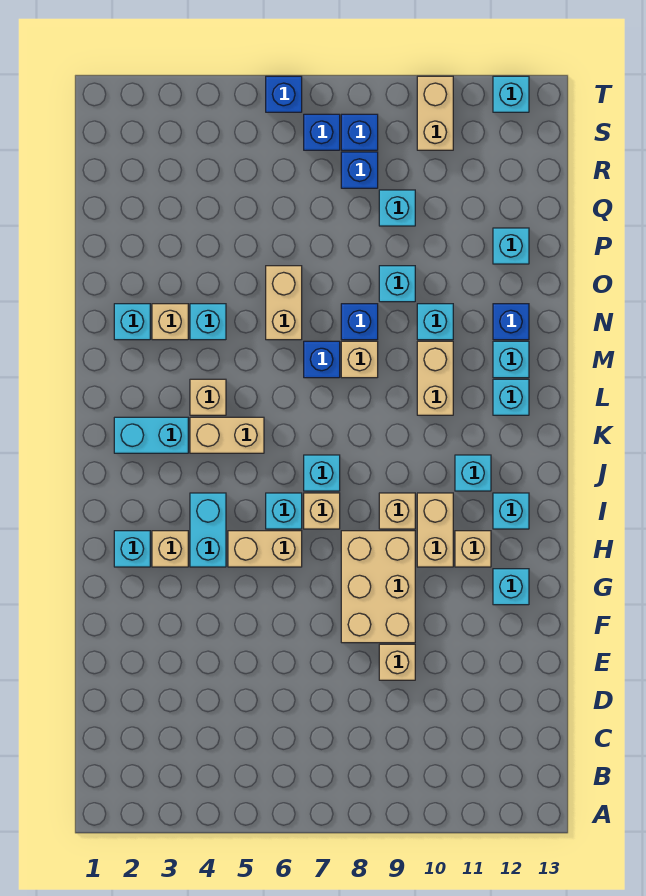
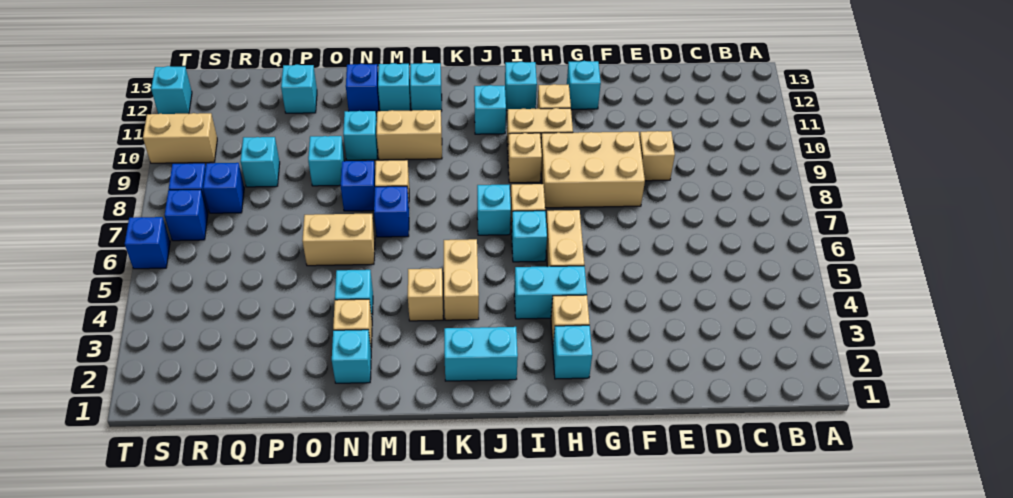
cyan 1x2 brick [114,417,188,453] -> cyan 1x2 brick turned to [444,327,518,381]

